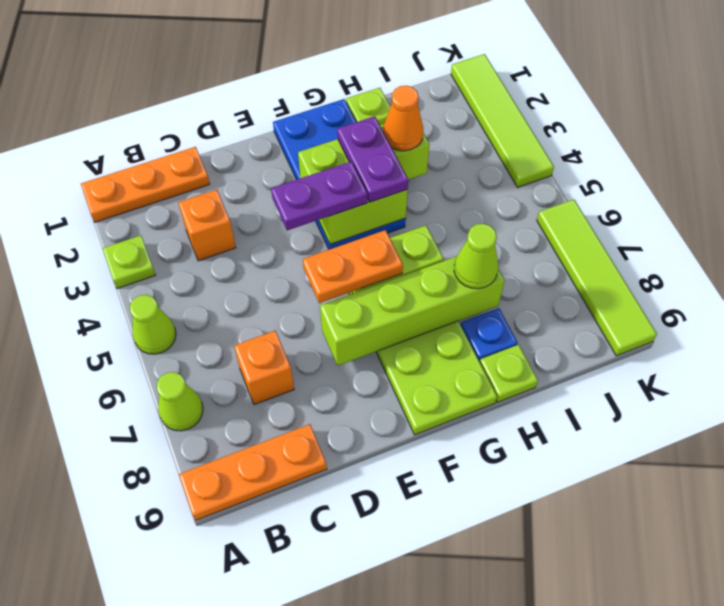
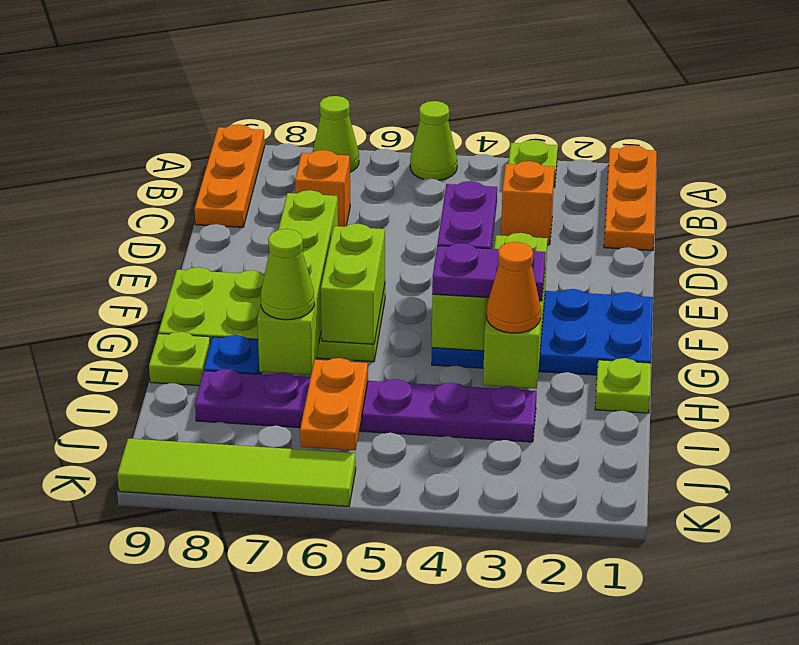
orange 1x2 plate [303,230,403,303] -> orange 1x2 plate moved to [300,358,368,450]
none -> purple 1x6 plate [195,369,537,442]
lime 1x4 tile [451,54,554,187] -> none

